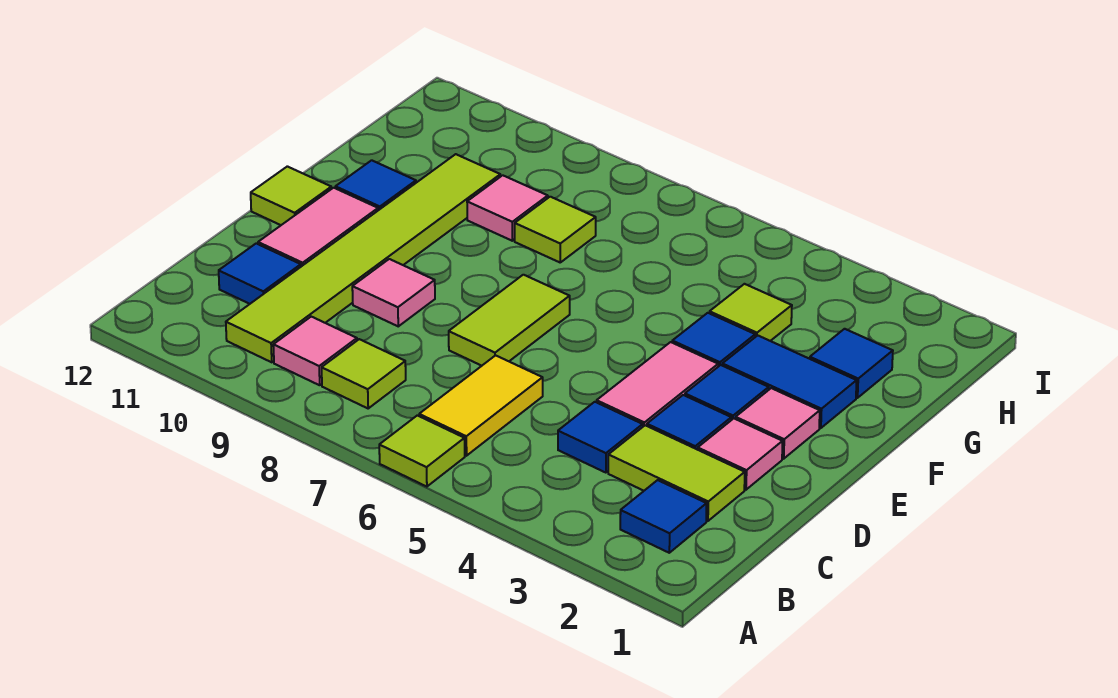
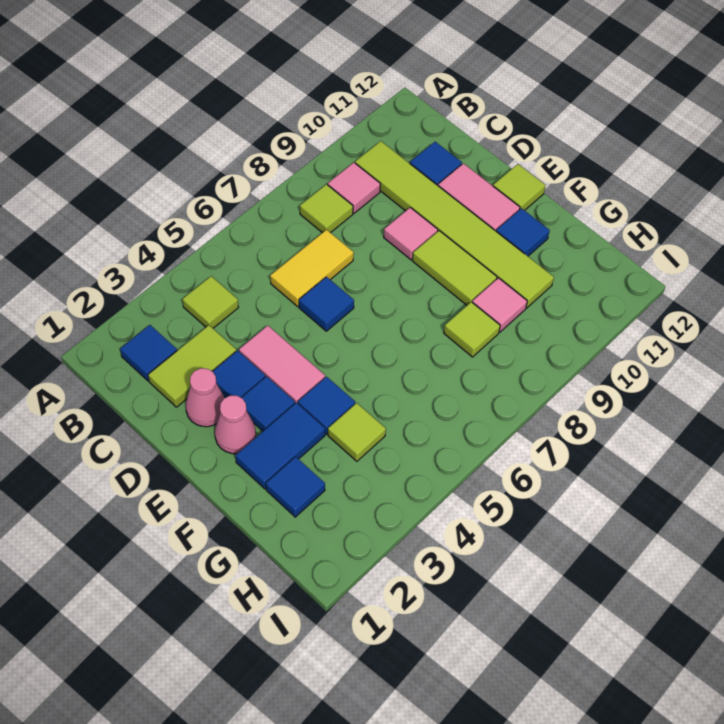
lime 1x1 tile [379,415,465,487] -> lime 1x1 tile moved to [182,276,239,328]
yellow 1x2 tile [419,355,543,456] -> yellow 1x2 tile turned to [270,230,354,306]
blue 1x1 tile [558,402,643,473] -> blue 1x1 tile moved to [299,277,354,331]
pink 1x1 tile [698,419,783,490] -> pink 1x1 cone [186,368,225,427]
lime 1x2 tile [449,275,570,366] -> lime 1x2 tile moved to [412,231,497,305]
pink 1x1 tile [736,388,820,459] -> pink 1x1 cone [215,396,256,454]

